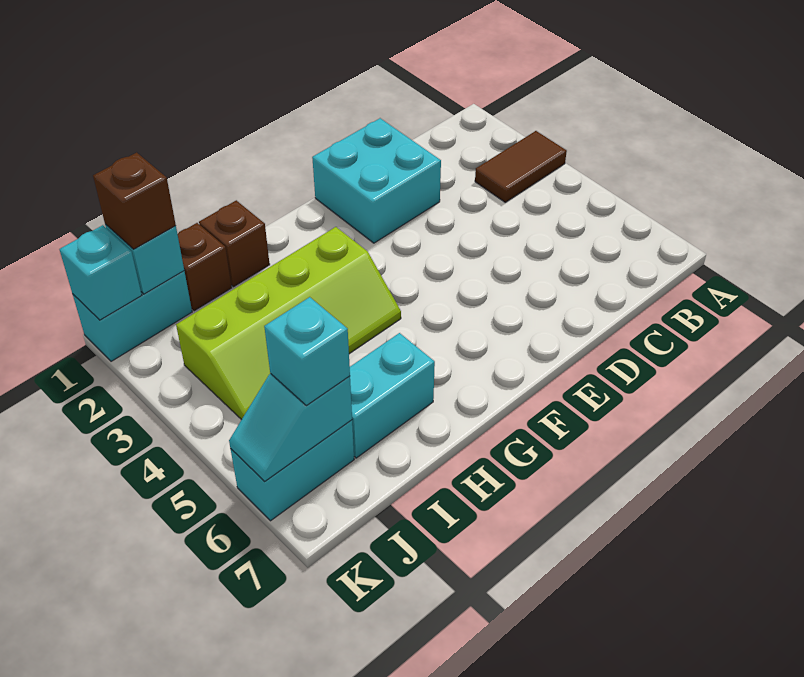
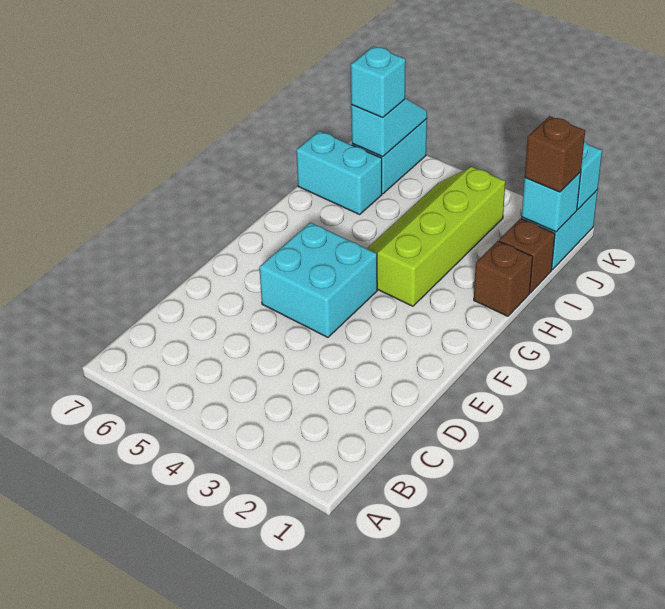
brown 1x2 tile [475,131,567,202] -> none
cyan 2x2 brick [312,118,441,243] -> cyan 2x2 brick moved to [259,222,377,337]
cyan 1x2 brick [350,333,435,458] -> cyan 1x2 brick turned to [296,131,382,214]

